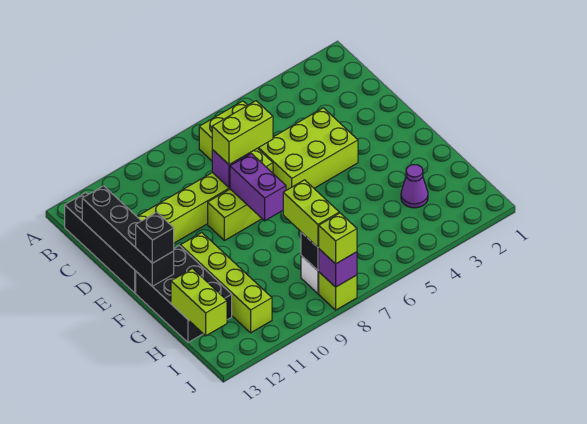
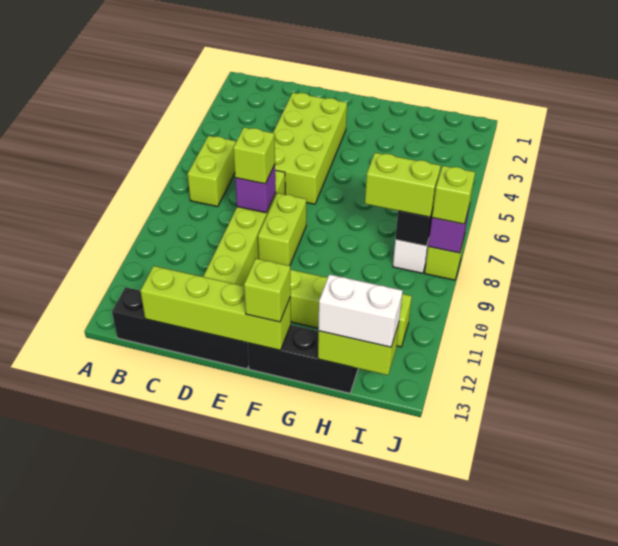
black 1x4 brick [82,186,174,286] -> lime 1x4 brick [140,266,291,350]
lime 2x3 brick [258,108,358,190] -> lime 2x4 brick [273,93,347,204]
lime 1x2 brick [212,101,273,165] -> lime 1x1 brick [233,127,275,184]
purple 1x2 brick [230,154,286,221] -> none
black 2x3 brick [136,246,232,342] -> black 1x3 brick [247,325,358,393]
black 1x1 brick [136,212,174,263] -> lime 1x1 brick [244,259,291,322]
purple 1x1 cone [401,165,428,208] -> none
none -> white 1x2 brick [318,274,403,347]

